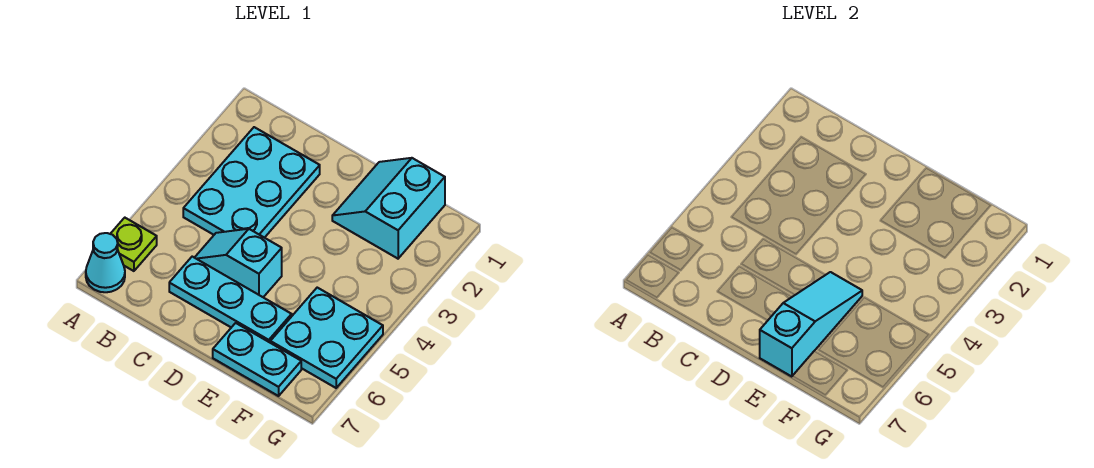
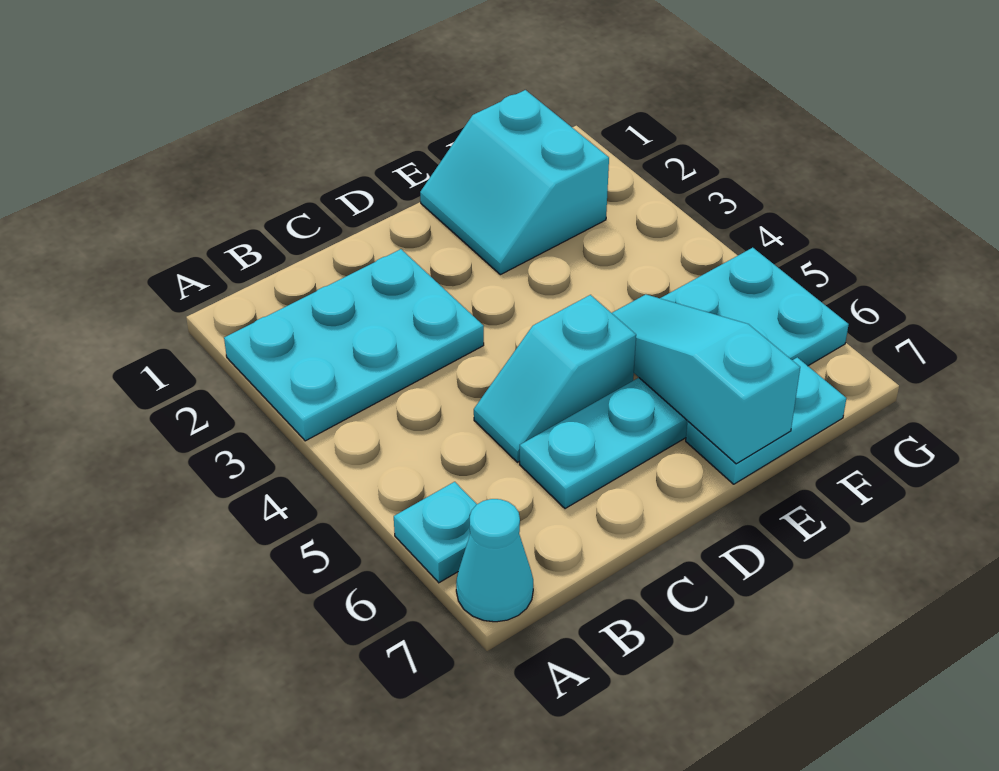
lime 1x1 plate [111,218,157,271] -> cyan 1x1 plate [394,482,477,583]
cyan 2x3 plate [183,127,320,238] -> cyan 2x3 plate turned to [224,249,484,441]

